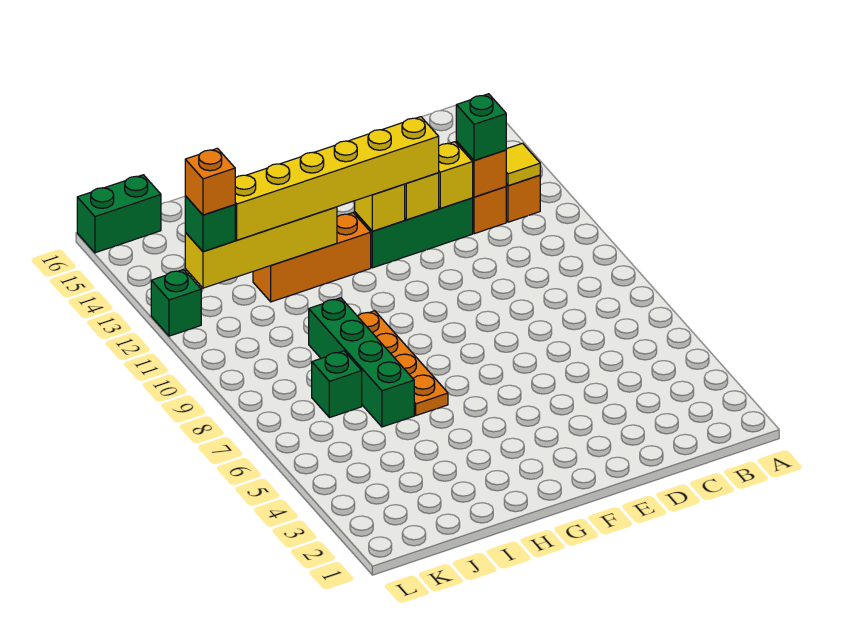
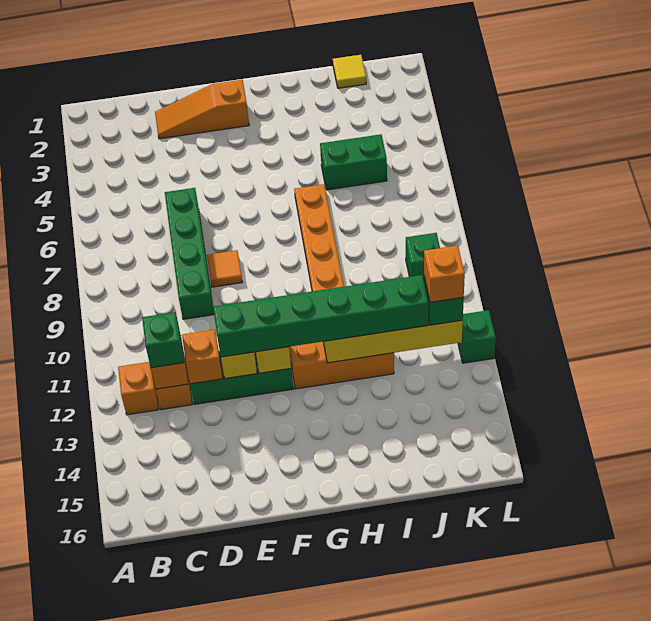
yellow 1x1 tile [506,143,540,186] -> yellow 1x1 tile moved to [333,55,366,88]
none -> orange 1x3 slope [155,80,249,139]
yellow 1x1 brick [439,142,473,208] -> orange 1x1 brick [182,330,223,384]
none -> orange 1x1 tile [207,250,242,287]
yellow 1x6 brick [235,117,439,240] -> green 1x6 brick [213,275,428,357]
green 1x4 brick [309,298,414,427] -> green 1x4 brick moved to [165,188,214,319]
green 1x1 brick [312,351,362,418] -> green 1x1 brick moved to [406,233,440,281]
green 1x2 brick [77,175,161,253] -> green 1x2 brick moved to [320,134,387,190]

